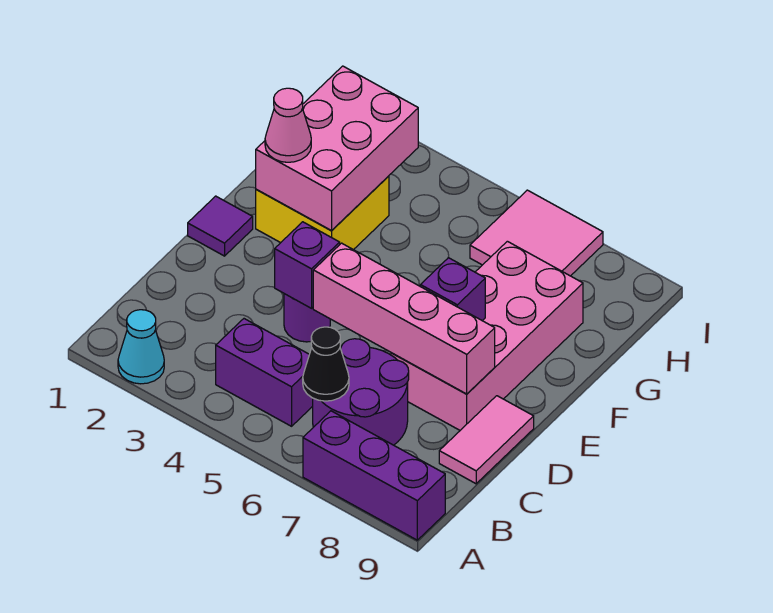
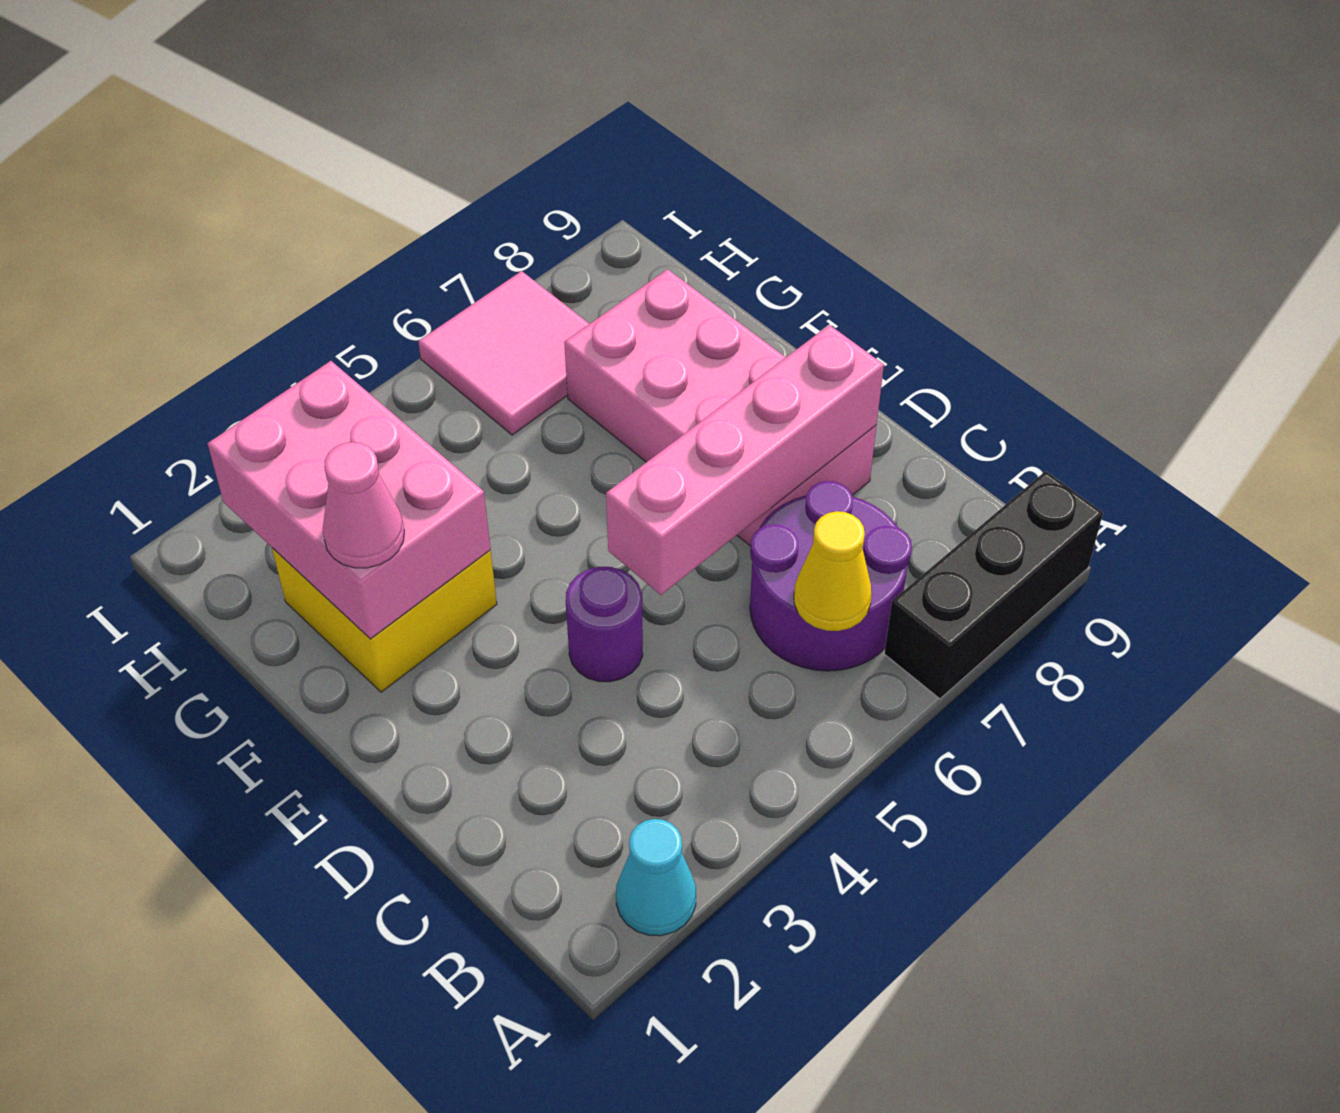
purple 1x3 brick [303,411,445,540] -> black 1x3 brick [884,471,1103,699]
purple 1x2 brick [216,319,313,426] -> none
black 1x1 cone [303,327,349,401] -> yellow 1x1 cone [794,511,872,631]
pink 1x2 tile [439,396,534,484] -> none
purple 1x1 brick [275,222,340,308] -> none
purple 1x1 tile [188,196,253,256] -> none
purple 1x1 brick [420,258,485,320] -> none

